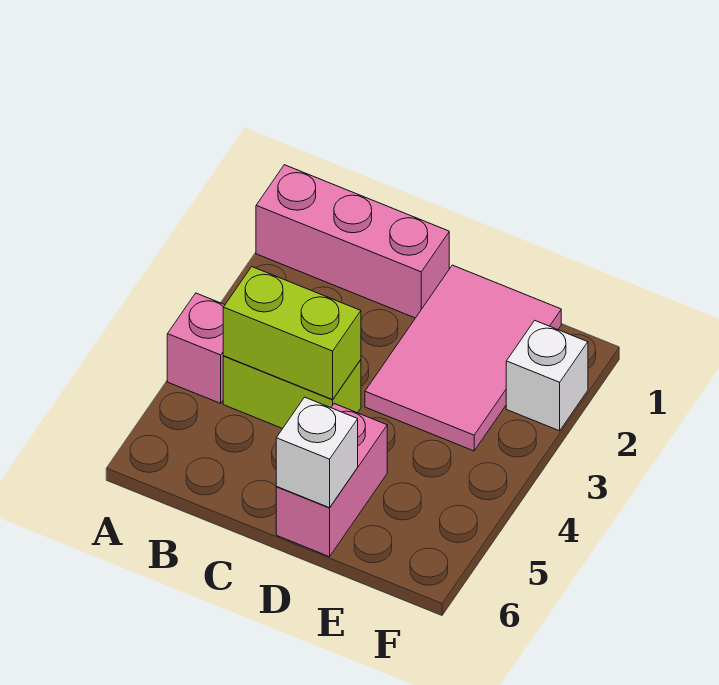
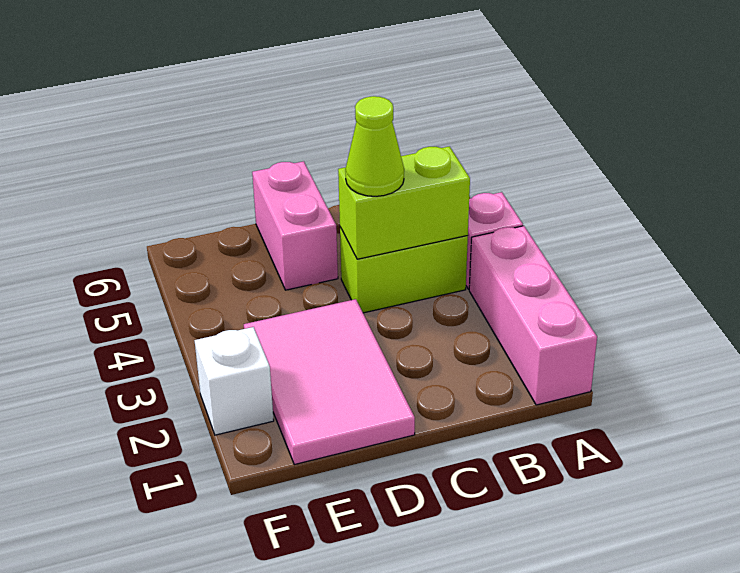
pink 1x3 brick [256,165,449,318] -> pink 1x3 brick turned to [469,226,597,405]
none -> lime 1x1 cone [345,96,404,196]
white 1x1 brick [276,397,358,508] -> none

